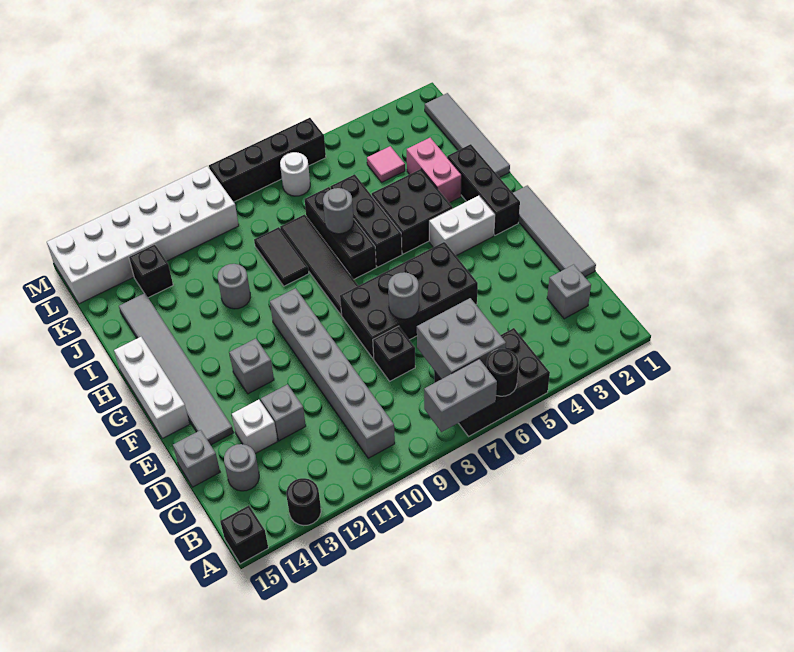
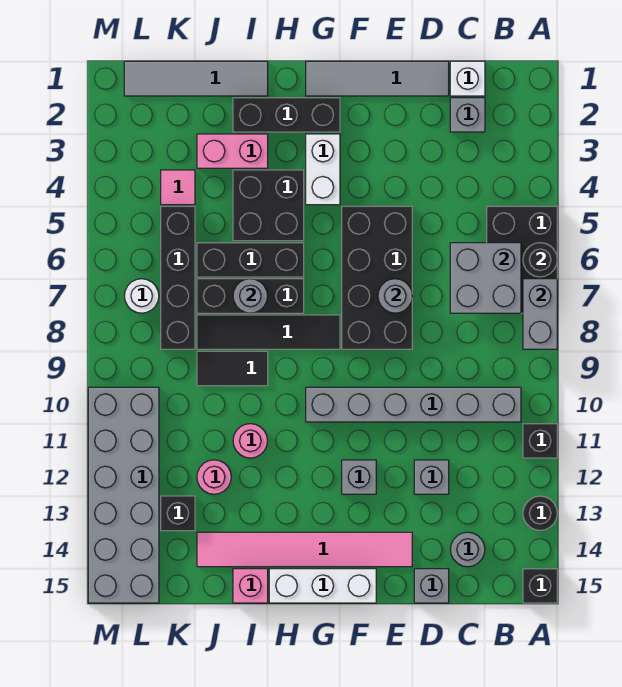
black 1x1 brick [373,326,415,381] -> black 1x1 brick moved to [523,424,557,458]
white 1x1 brick [232,400,278,454] -> white 1x1 brick moved to [450,61,485,96]
grey 1x6 tile [119,293,233,445] -> pink 1x6 tile [197,532,412,567]
grey 1x1 round brick [218,264,251,309] -> pink 1x1 round brick [233,424,268,458]
none -> pink 1x1 brick [233,569,268,603]
none -> pink 1x1 round brick [197,460,231,494]
white 2x6 brick [47,166,239,304] -> grey 2x6 brick [88,387,159,603]
black 1x4 brick [209,118,326,202] -> black 1x4 brick moved to [161,206,195,349]

